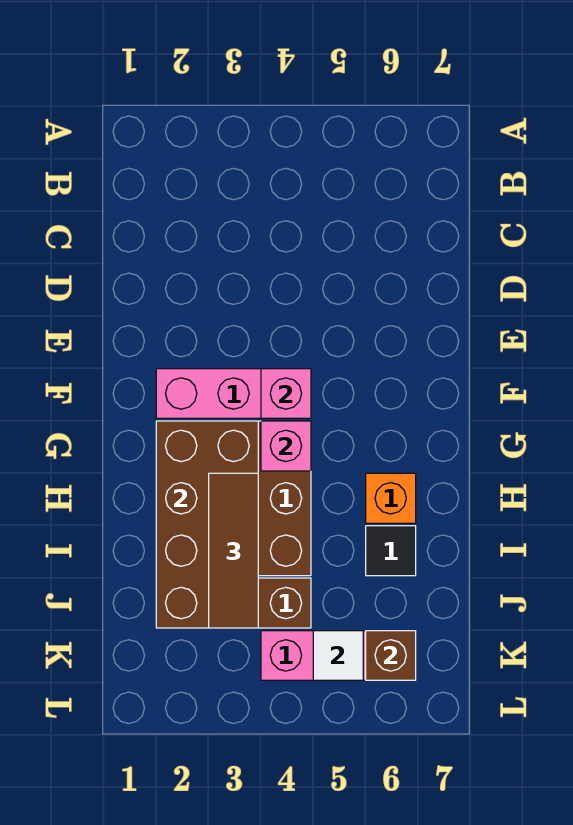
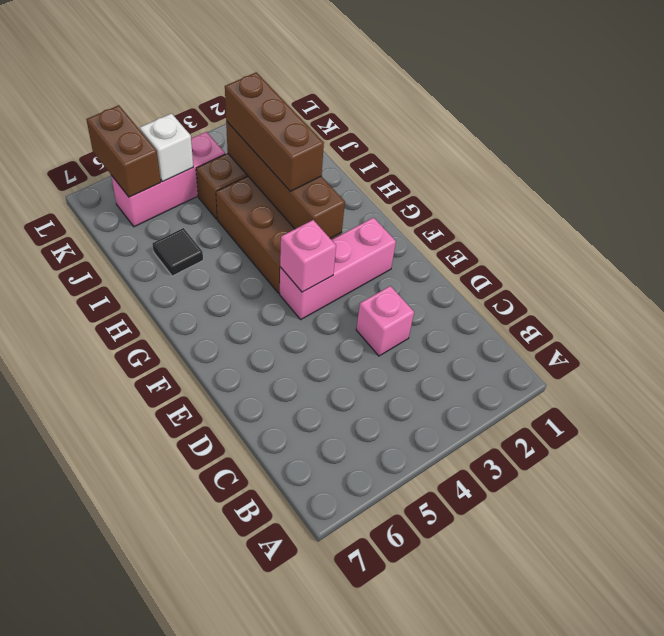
brown 2x4 brick [156,421,258,628] -> brown 1x4 brick [226,121,345,238]
pink 1x1 brick [261,421,311,471] -> pink 1x1 brick moved to [356,286,414,356]
brown 1x3 tile [209,473,258,628] -> brown 1x3 brick [225,72,324,191]
orange 1x1 brick [366,473,416,523] -> none
white 1x1 tile [313,631,363,680] -> white 1x1 brick [140,114,193,182]
brown 1x1 brick [366,631,416,680] -> brown 1x2 brick [86,105,161,197]

